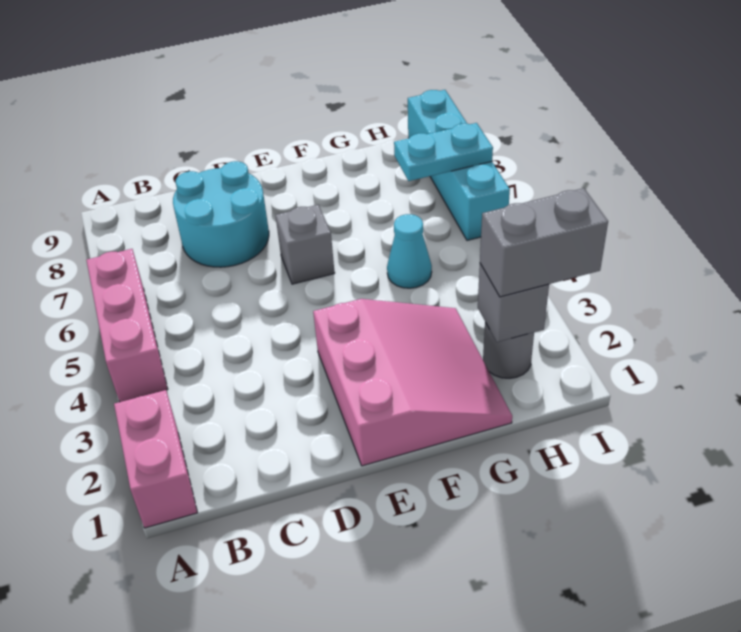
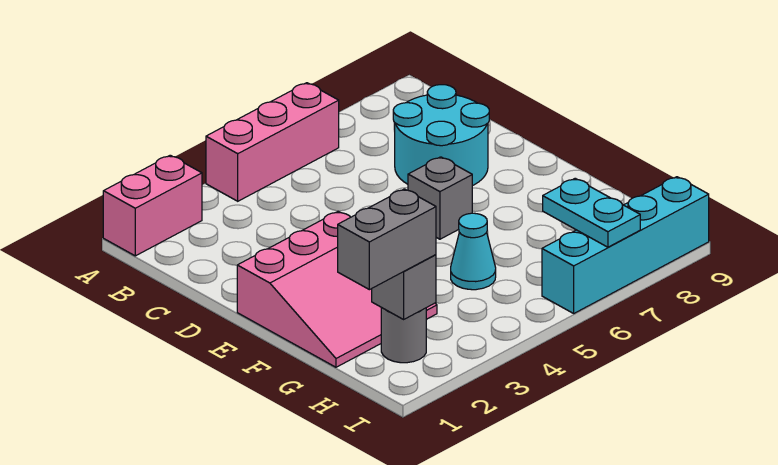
grey 1x2 brick [480,188,608,297] -> grey 1x2 brick turned to [338,189,436,290]

